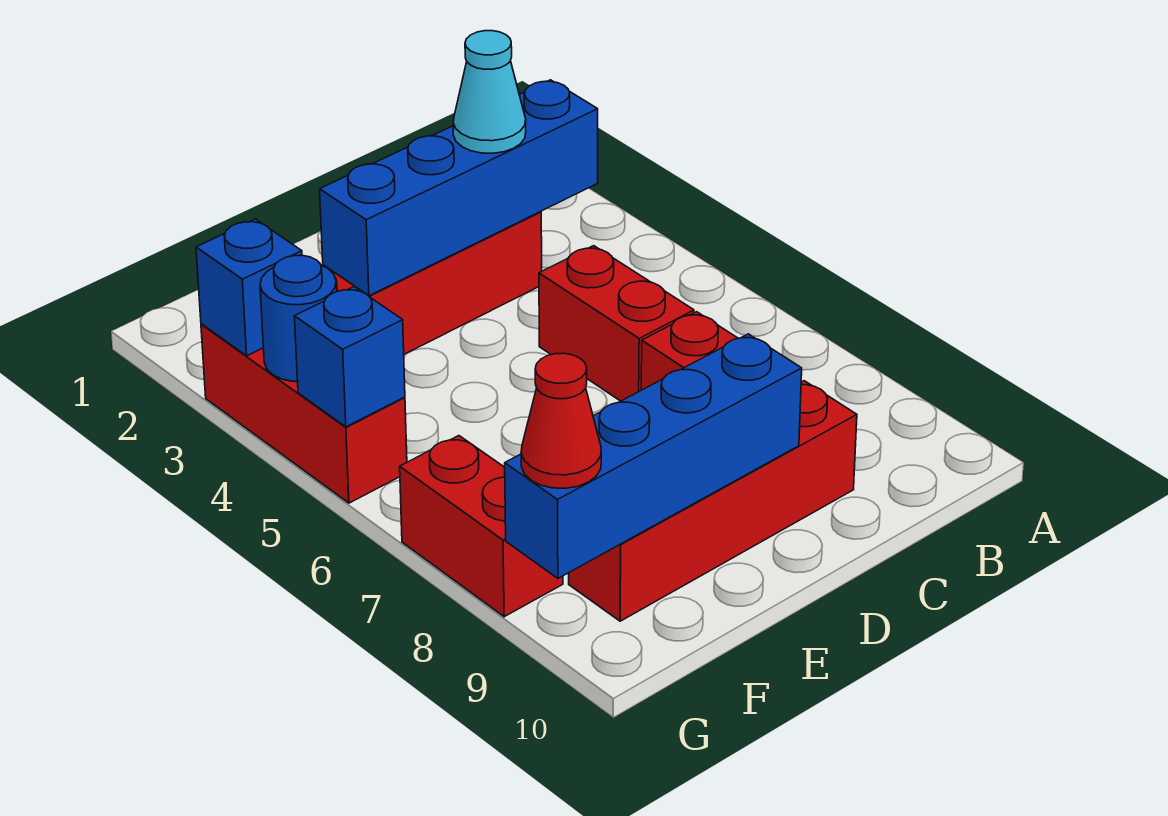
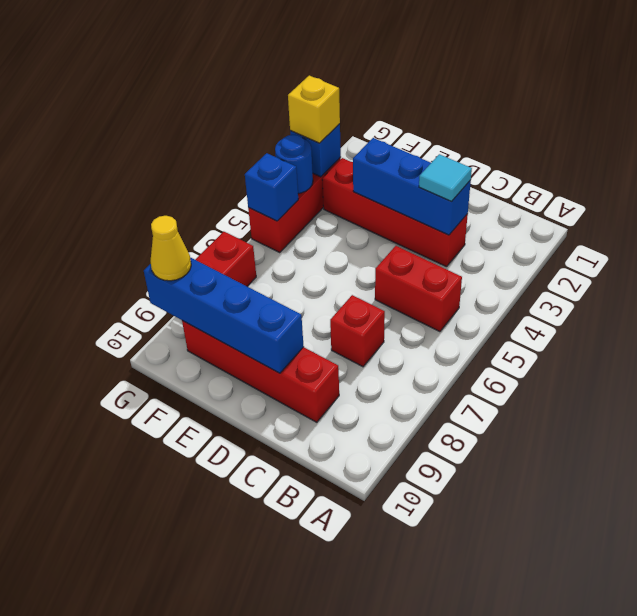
blue 1x4 brick [320,80,598,296] -> blue 1x3 brick [353,138,471,235]
cyan 1x1 cone [453,31,526,153] -> cyan 1x1 tile [419,154,472,202]
red 1x2 brick [539,246,694,401] -> red 1x2 brick turned to [375,246,462,332]
none -> yellow 1x1 brick [288,76,340,143]
red 1x1 cone [521,353,601,488] -> yellow 1x1 cone [151,216,191,281]

